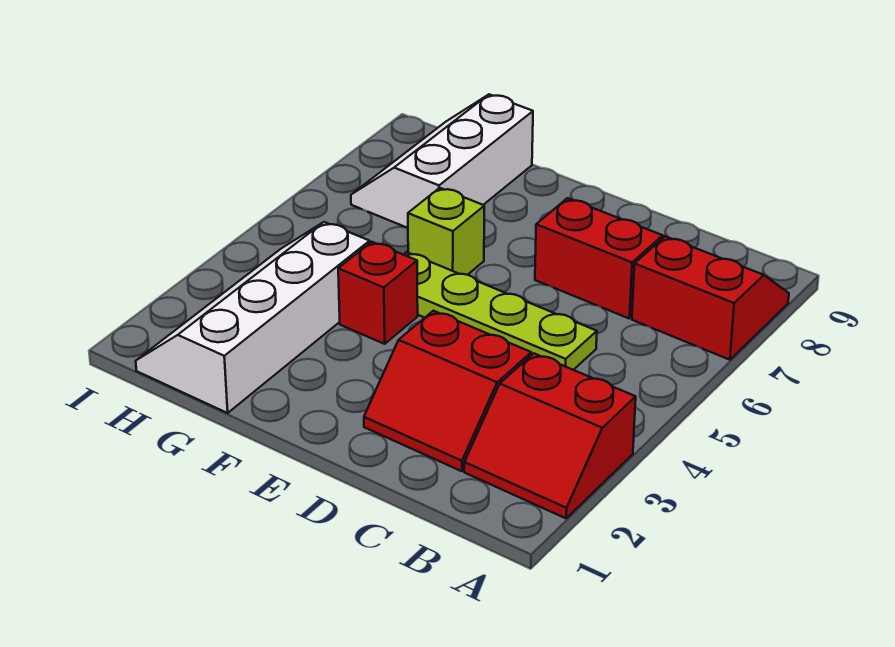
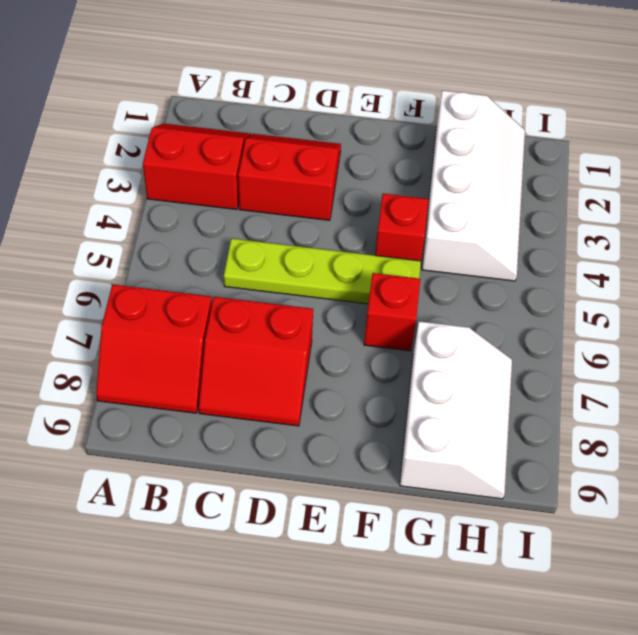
lime 1x1 brick [408,188,484,275] -> red 1x1 brick [364,273,420,351]

